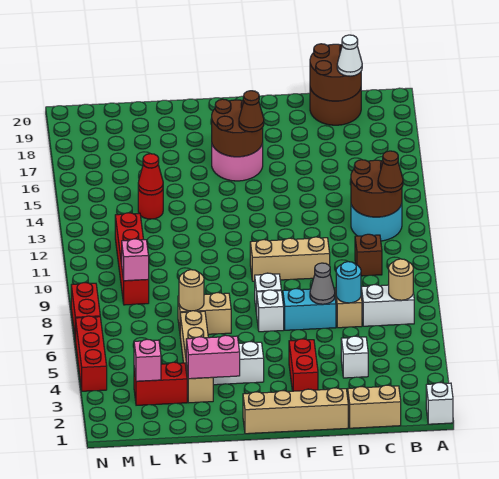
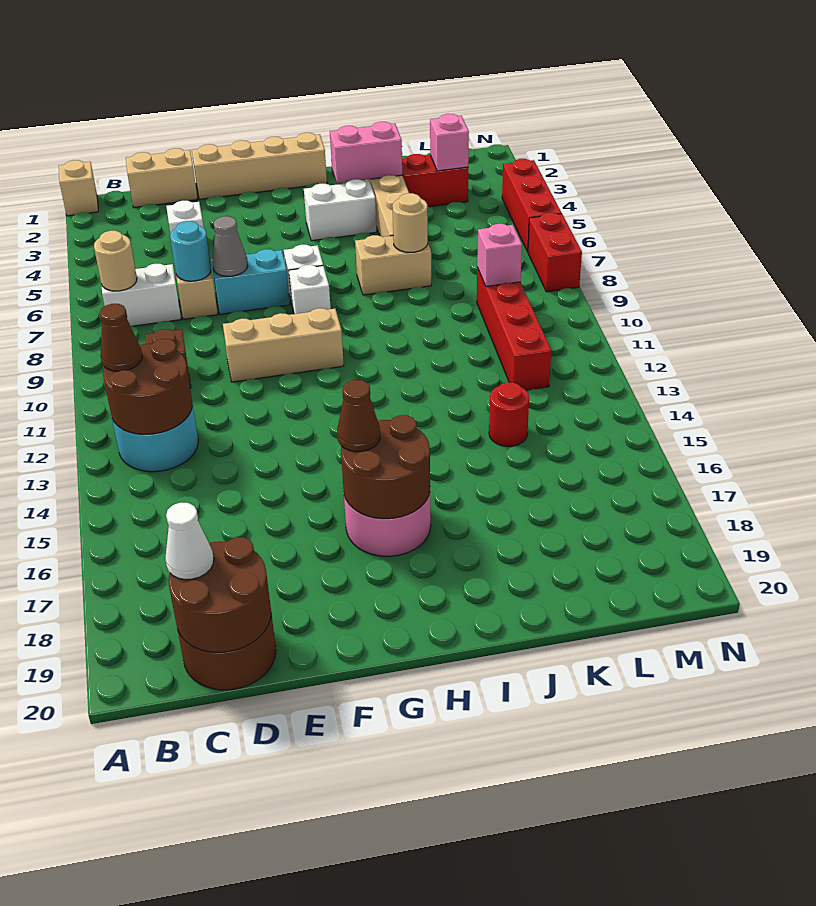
white 1x1 brick [426,382,453,424] -> tan 1x1 brick [59,160,98,216]
red 1x2 brick [289,339,318,391] -> none
red 1x1 cone [138,154,163,195] -> none

